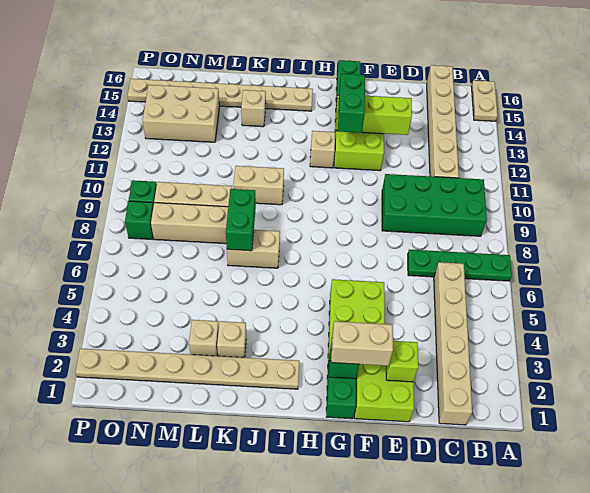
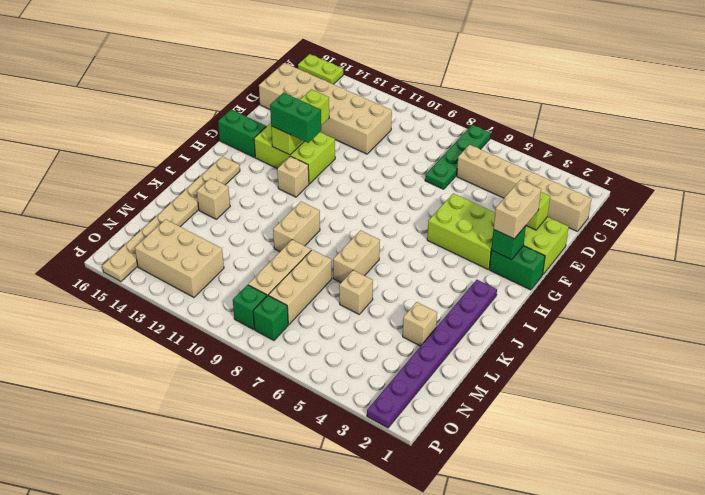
tan 1x2 plate [471,80,498,121] -> lime 1x2 plate [298,54,343,84]
green 2x4 brick [382,174,487,236] -> none
tan 1x6 brick [427,65,459,178] -> tan 2x6 brick [259,63,392,154]
tan 1x8 plate [75,348,299,389] -> purple 1x8 plate [367,280,497,428]
tan 1x1 brick [217,321,246,357] -> tan 1x1 brick moved to [339,270,373,314]
green 1x2 brick [226,189,256,251] -> none
tan 2x3 brick [142,85,219,142] -> tan 2x3 brick turned to [135,219,224,297]

